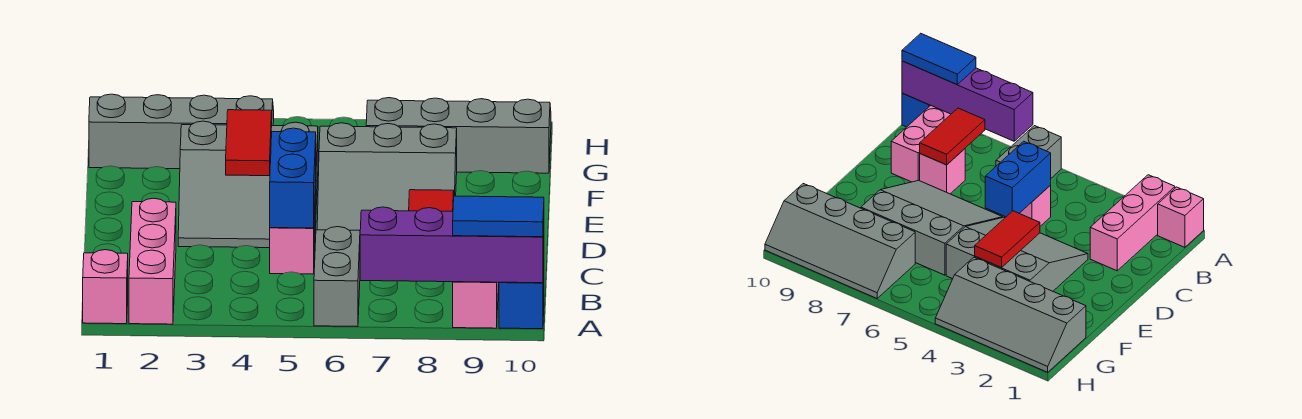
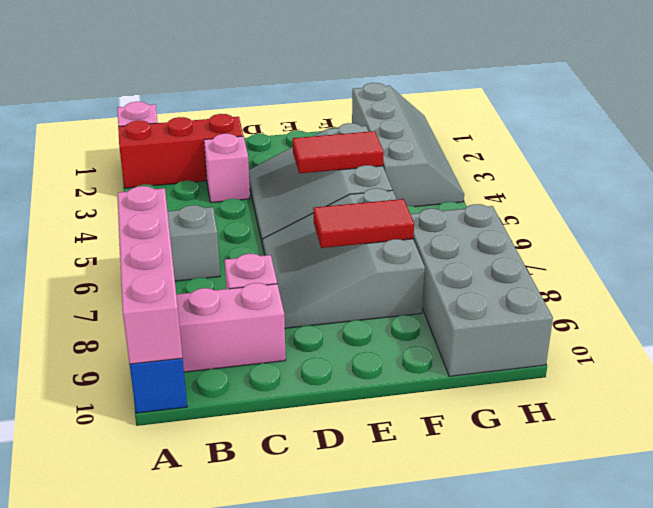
pink 1x3 brick [129,198,176,324] -> red 1x3 brick [118,114,243,188]
purple 1x4 brick [360,207,544,283] -> pink 1x4 brick [118,186,183,364]
blue 1x2 tile [453,196,544,237] -> none
red 1x2 tile [409,190,454,211] -> red 1x2 tile moved to [313,199,414,248]
pink 1x1 brick [270,212,315,274] -> pink 1x1 brick moved to [204,134,250,203]
blue 1x2 brick [270,128,316,228] -> none
grey 2x4 slope [366,98,551,173] -> grey 2x4 brick [410,204,553,376]

